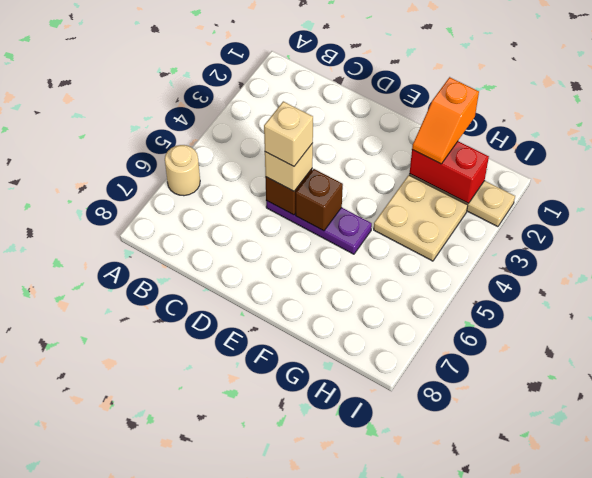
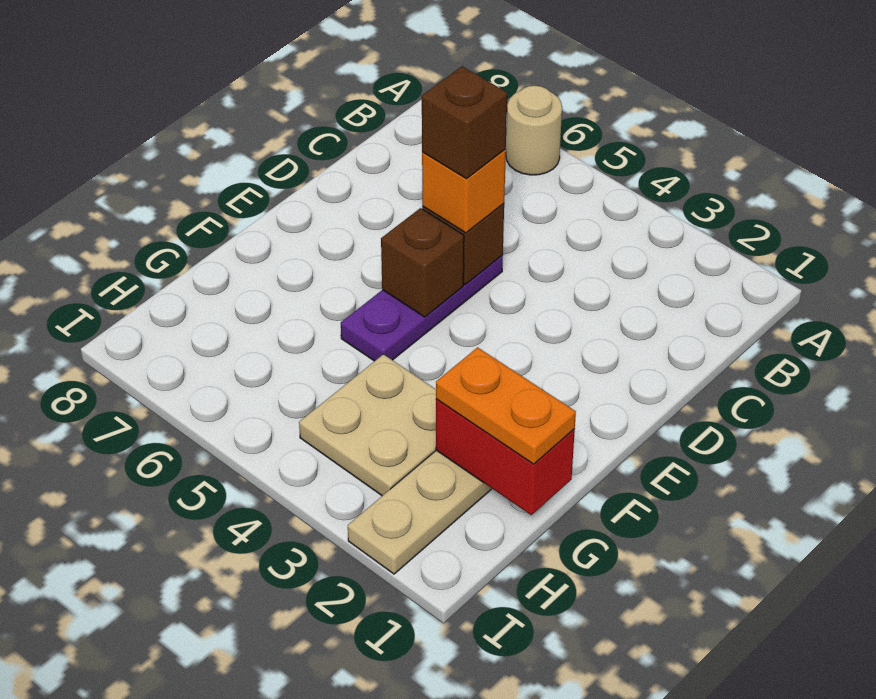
tan 1x1 brick [265,143,313,191] -> orange 1x1 brick [422,149,506,233]
tan 1x1 brick [264,101,313,166] -> brown 1x1 brick [422,66,507,179]
orange 1x2 slope [412,77,479,164] -> orange 1x2 plate [436,347,576,464]
red 1x2 brick [410,141,489,203] -> red 1x2 brick turned to [436,399,575,515]

